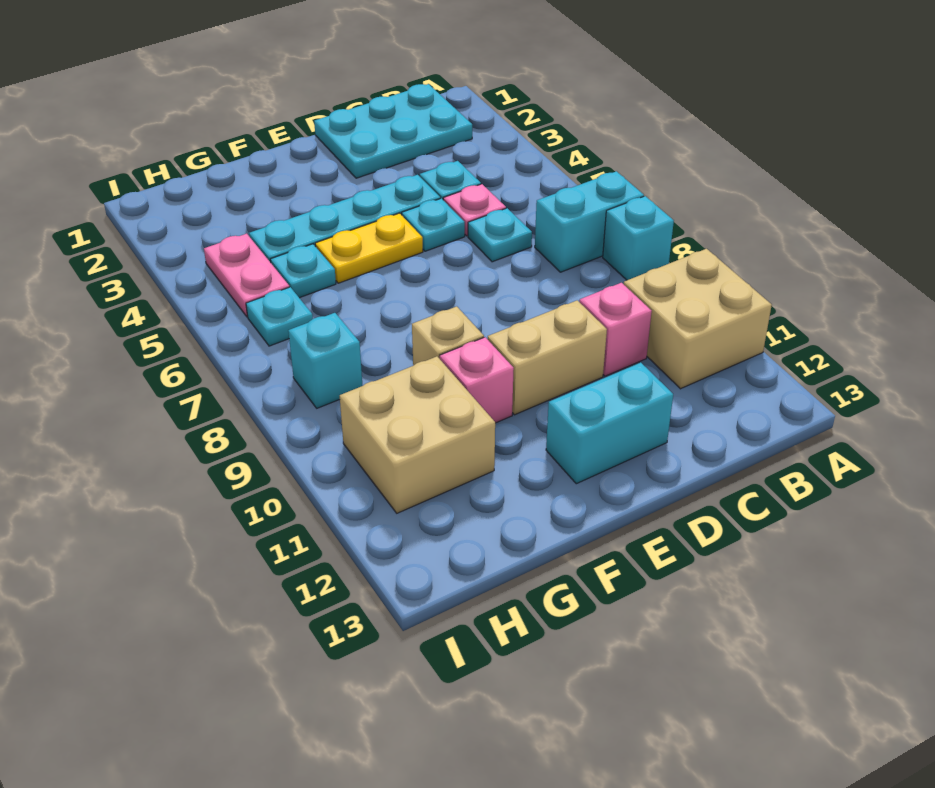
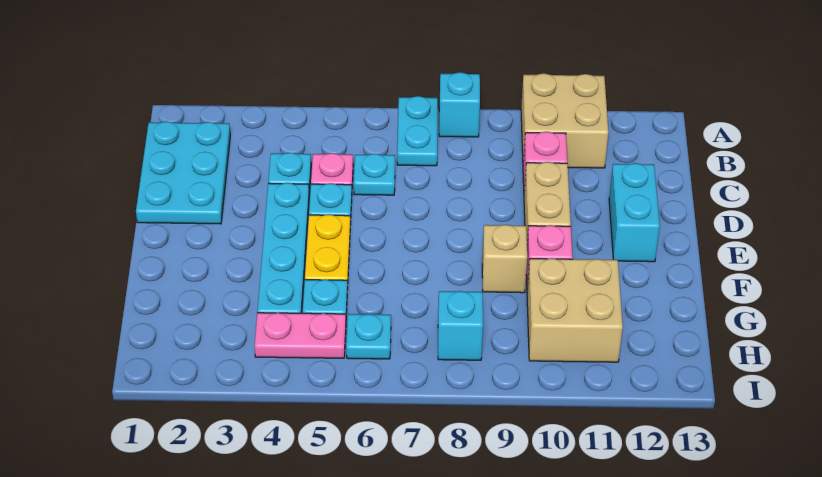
cyan 1x2 brick [535,171,644,272] -> cyan 1x2 plate [397,96,438,166]

